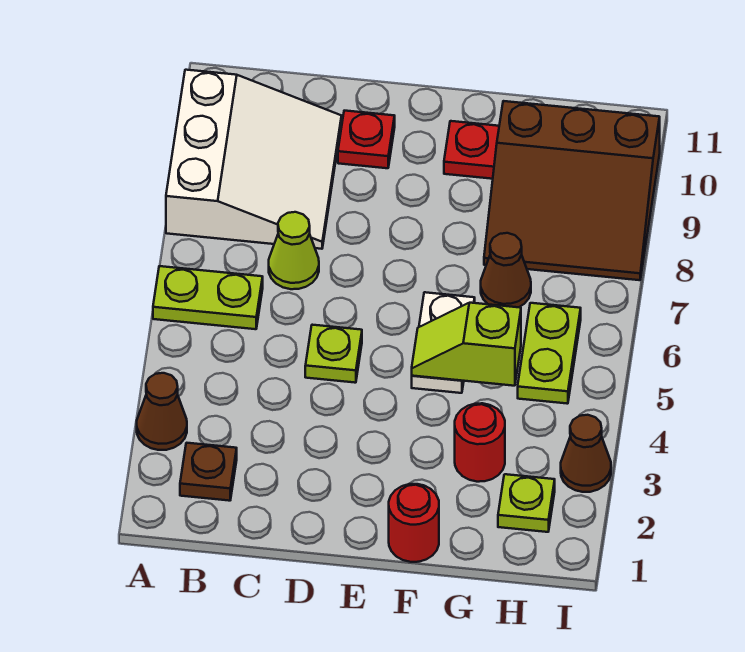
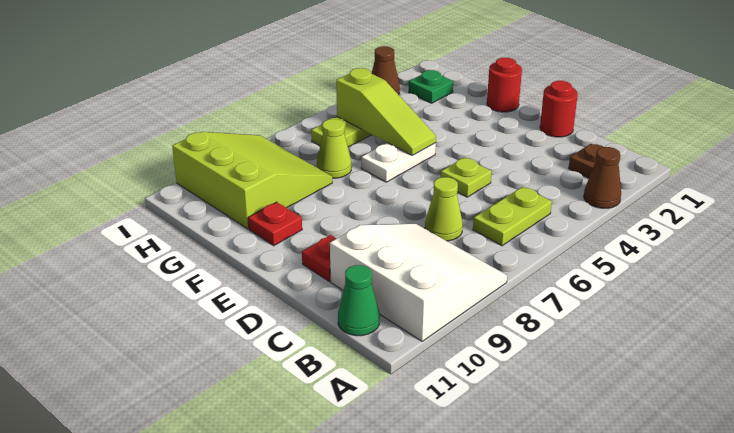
lime 1x2 plate [153,266,263,329] -> lime 1x2 plate turned to [473,187,552,246]
white 3x3 slope [166,70,342,249] -> white 3x3 slope turned to [330,224,507,341]
none -> green 1x1 cone [338,265,380,336]
lime 1x2 slope [412,303,521,386] -> lime 1x3 slope [336,68,436,155]
red 1x1 round brick [455,403,505,482] -> red 1x1 round brick moved to [540,81,578,137]
brown 1x1 cone [481,233,531,307] -> lime 1x1 cone [317,119,351,178]
brown 3x3 slope [484,101,660,280] -> lime 3x3 slope [172,132,332,229]
lime 1x1 plate [498,474,555,532] -> green 1x1 plate [409,70,453,103]

